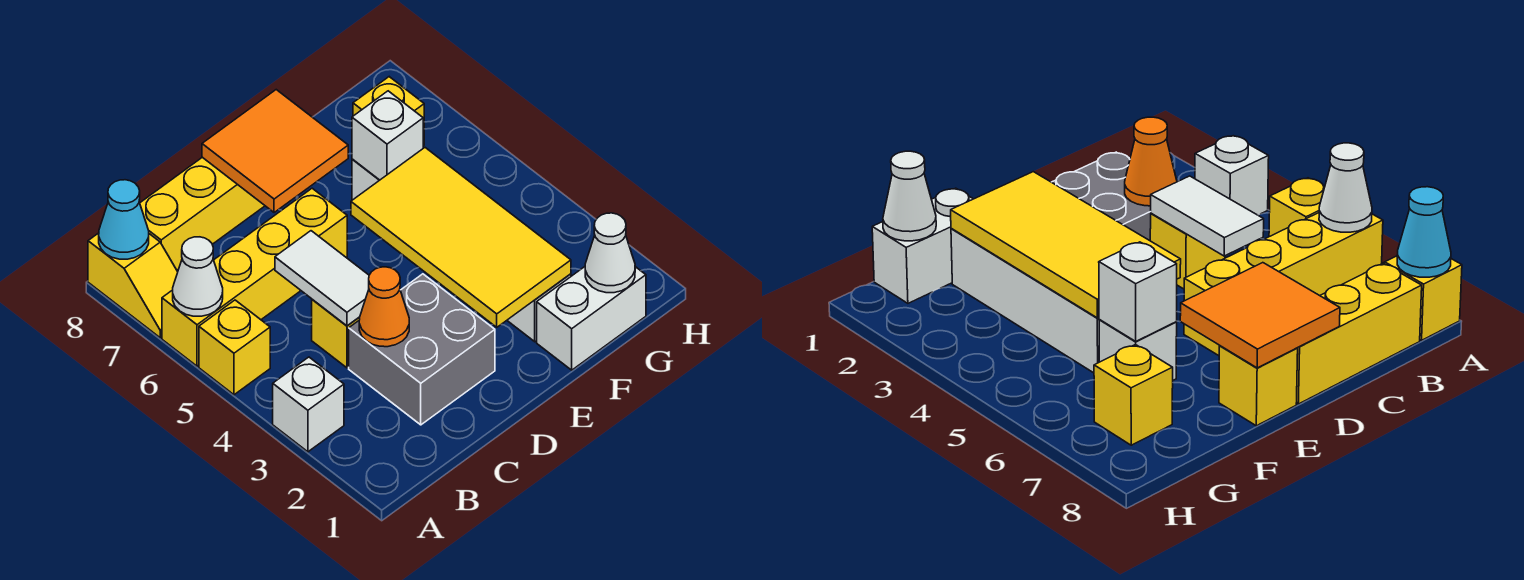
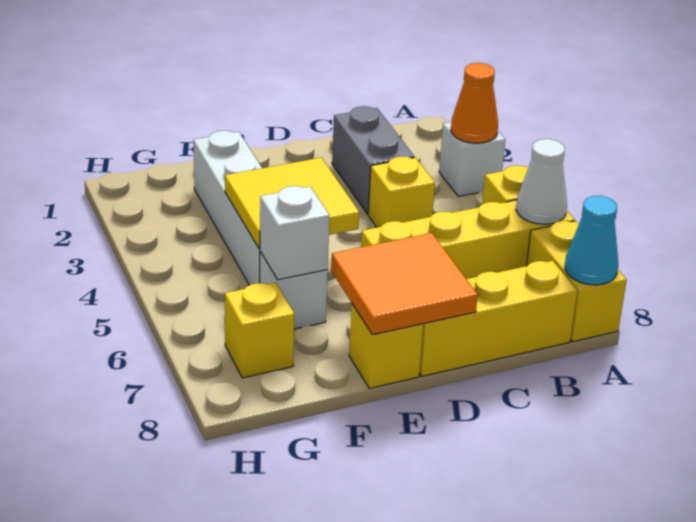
yellow 1x2 slope [88,233,178,338] -> yellow 1x2 brick [527,221,627,342]
grey 2x2 brick [349,274,495,425] -> grey 1x2 brick [332,106,414,214]
orange 1x1 cone [359,267,409,347] -> orange 1x1 cone moved to [451,63,498,143]
white 1x2 tile [275,231,369,326] -> none
yellow 2x4 tile [351,148,571,327] -> yellow 2x2 tile [225,158,359,249]
white 1x2 brick [537,267,646,370] -> none
white 1x1 cone [585,213,635,293] -> none

